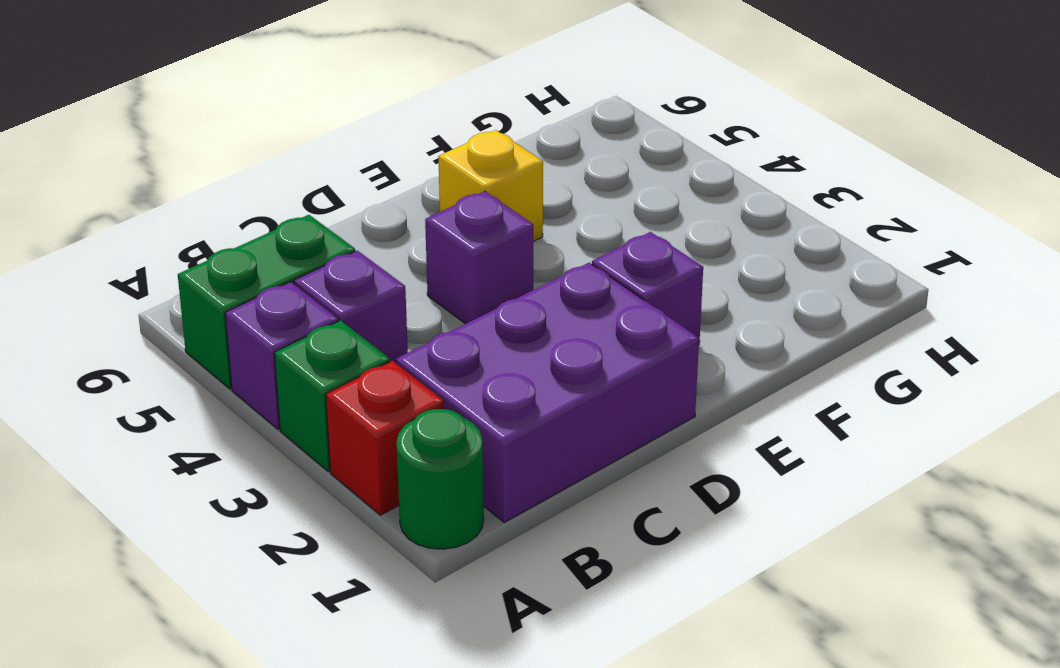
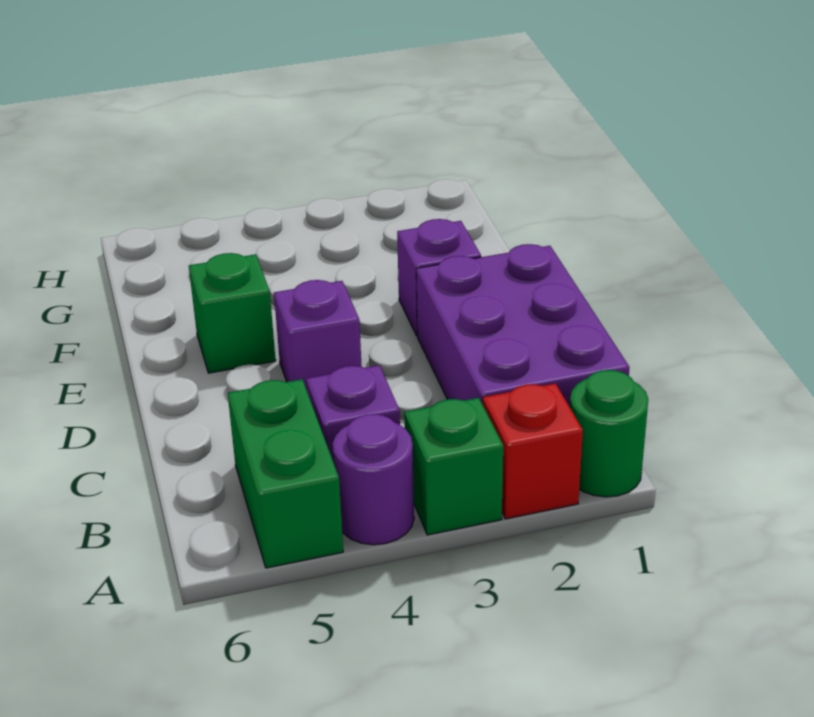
purple 1x1 brick [225,282,338,429] -> purple 1x1 round brick [333,414,414,545]
yellow 1x1 brick [438,130,543,241] -> green 1x1 brick [189,253,276,373]

